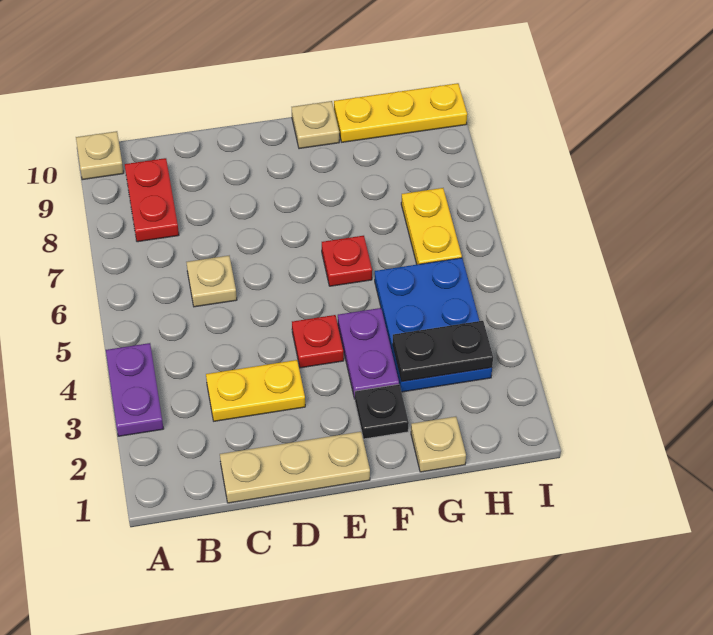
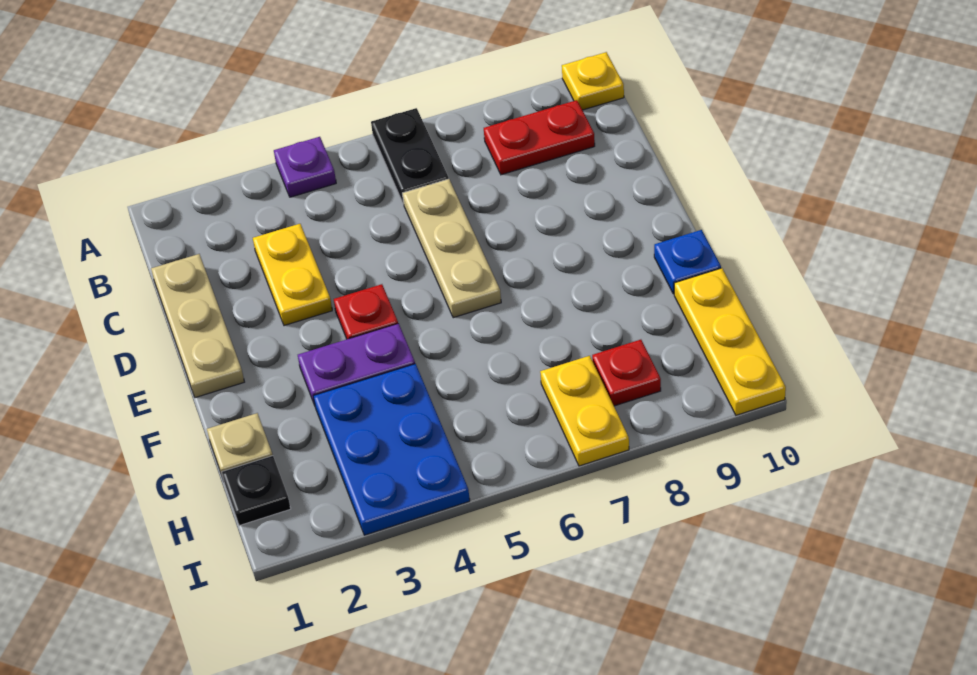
purple 1x2 plate [106,343,164,436] -> purple 1x1 plate [274,137,336,197]
tan 1x1 plate [76,131,124,180] -> yellow 1x1 plate [562,52,624,110]
tan 1x1 plate [186,256,237,307] -> tan 1x3 plate [402,179,501,318]
black 1x1 plate [355,384,409,439] -> black 1x1 plate moved to [222,456,291,526]
red 1x1 plate [322,236,372,286] -> red 1x1 plate moved to [592,340,661,406]
tan 1x1 plate [292,101,339,149] -> blue 1x1 plate [654,230,721,294]
blue 2x3 plate [375,258,492,392] -> blue 2x3 plate turned to [313,364,470,535]
black 1x2 plate [393,321,493,382] -> black 1x2 plate moved to [371,108,449,204]
yellow 1x2 plate [401,188,462,264] -> yellow 1x2 plate turned to [540,356,629,466]

